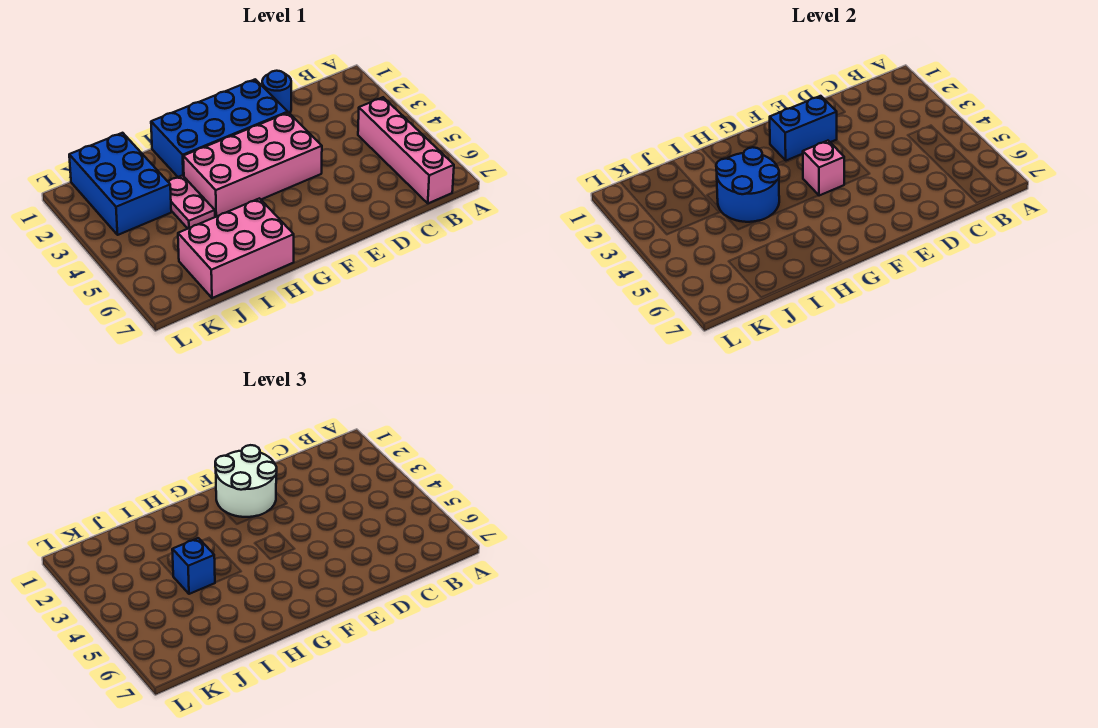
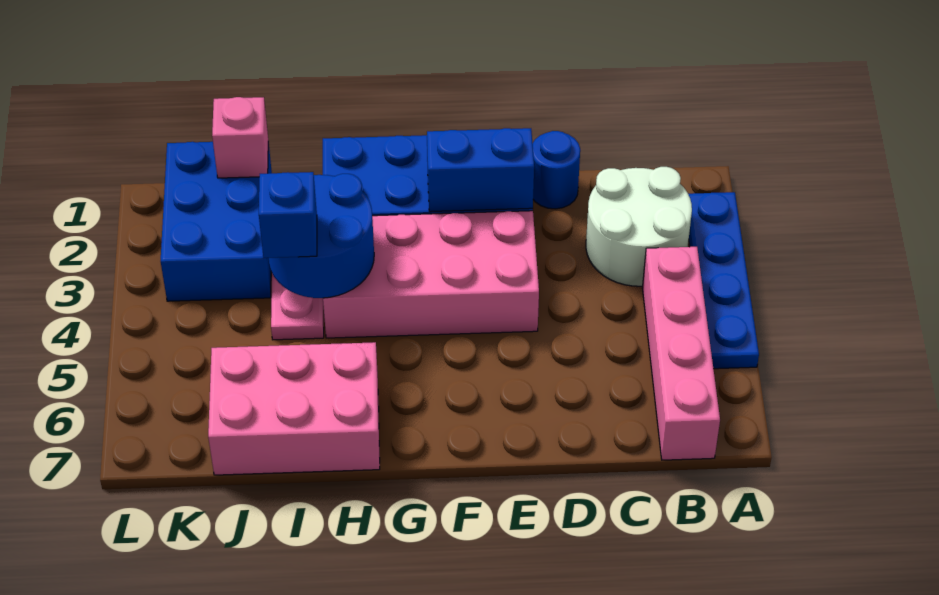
none -> blue 1x4 plate [688,192,759,369]
white 2x2 round brick [215,445,277,517] -> white 2x2 round brick moved to [586,167,692,286]
pink 1x1 brick [803,141,844,196] -> pink 1x1 brick moved to [212,97,268,178]

